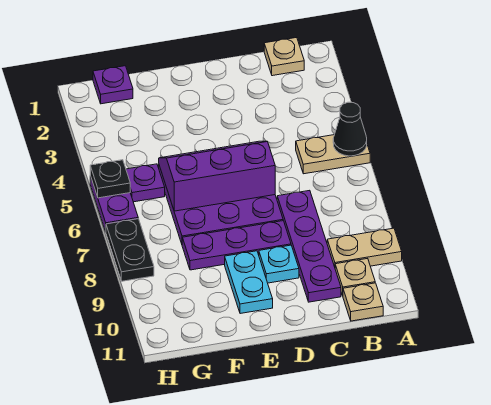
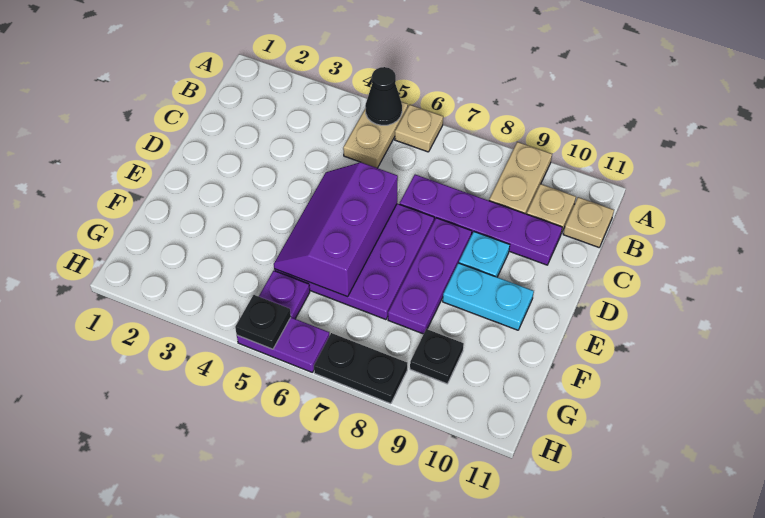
tan 1x1 plate [264,37,304,76] -> tan 1x1 plate moved to [395,105,443,152]
purple 1x1 plate [93,66,133,104] -> none
none -> black 1x1 plate [410,329,464,384]

